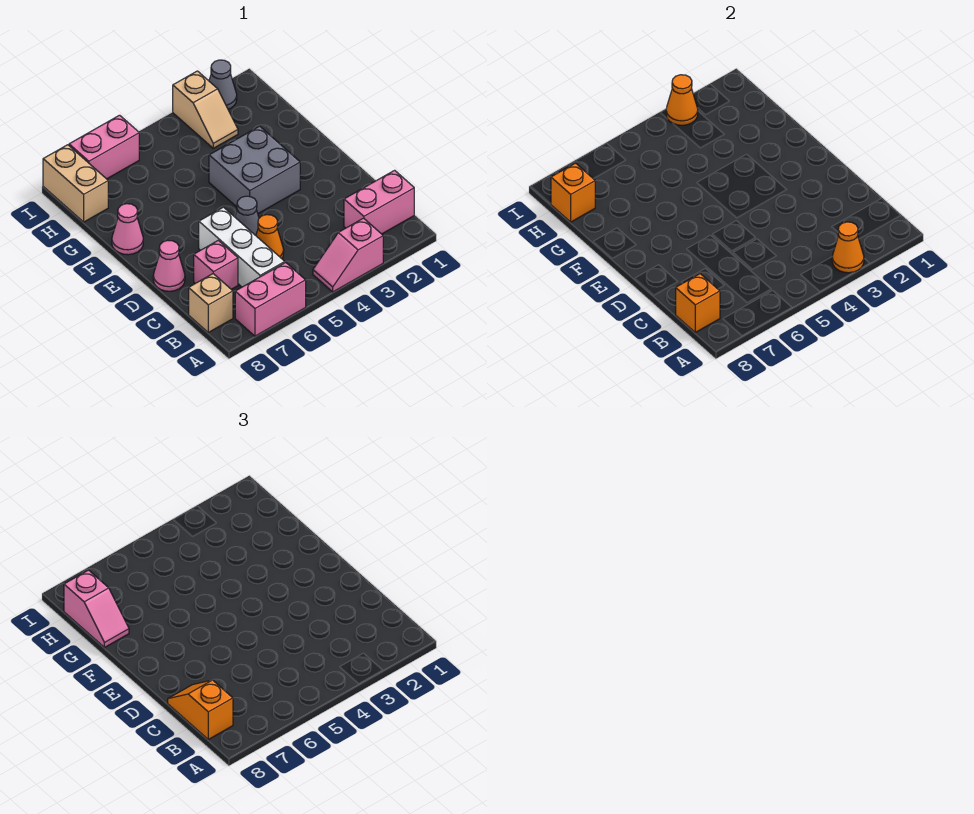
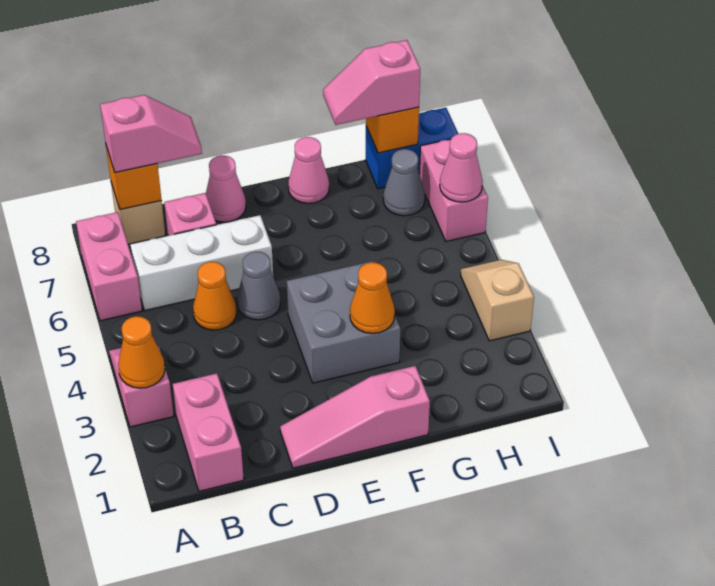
orange 1x2 slope [168,680,233,739] -> pink 1x2 slope [100,95,202,172]
none -> pink 1x3 slope [280,366,430,468]
tan 1x2 slope [173,71,238,148] -> tan 1x2 slope turned to [461,260,534,341]
tan 1x2 brick [43,145,108,222] -> blue 1x2 brick [366,108,458,189]
grey 1x1 cone [209,60,237,109] -> grey 1x1 cone moved to [383,149,425,216]
orange 1x1 cone [666,75,698,125] -> orange 1x1 cone moved to [350,262,395,333]
none -> pink 1x1 cone [440,133,483,202]

